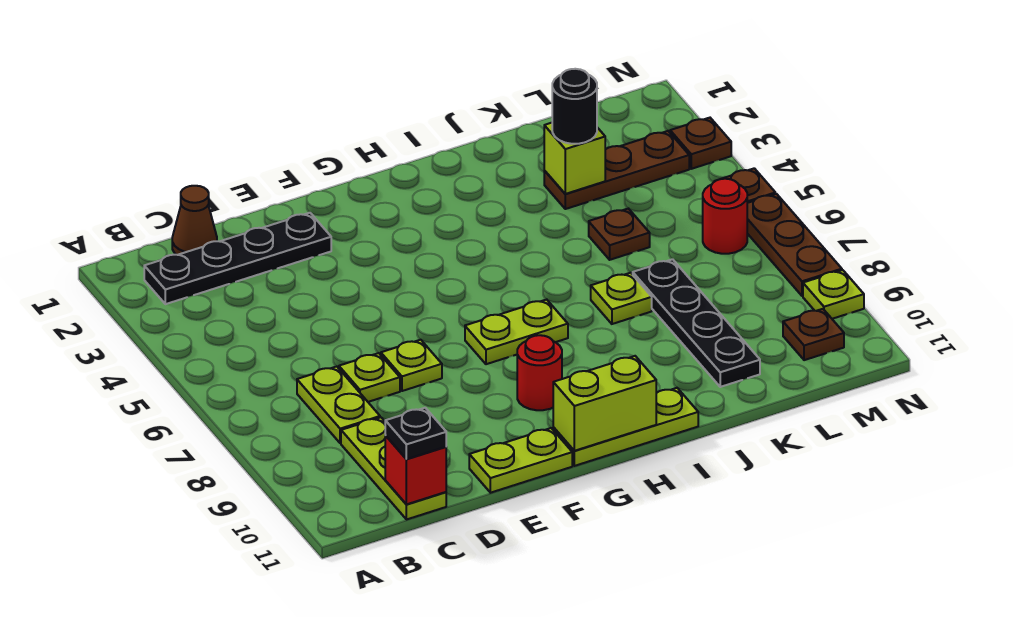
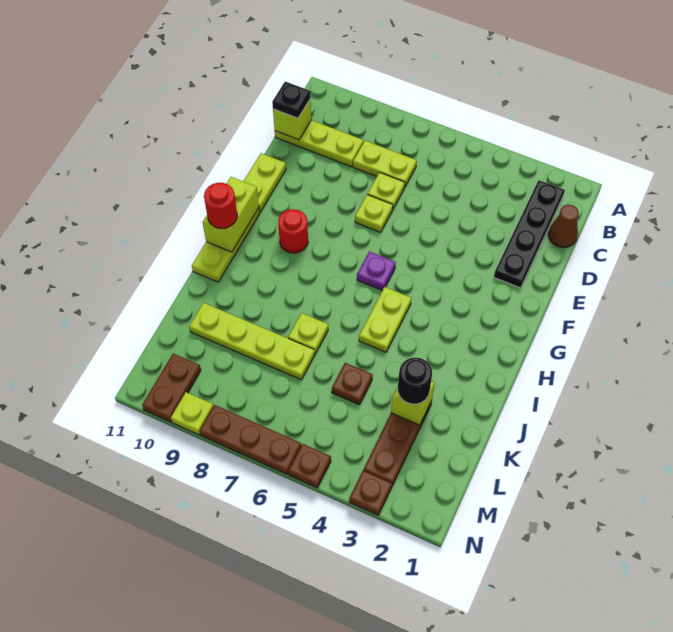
red 1x1 brick [385,436,446,504] -> lime 1x1 brick [273,99,311,140]
none -> purple 1x1 plate [357,251,396,290]
lime 1x2 plate [465,299,568,364] -> lime 1x2 plate moved to [359,287,412,352]
black 1x4 plate [633,259,760,387] -> lime 1x4 plate [189,303,315,380]
red 1x1 round brick [703,179,747,254] -> red 1x1 round brick moved to [204,183,237,228]
brown 1x1 plate [783,309,844,360] -> brown 1x2 plate [142,353,201,422]

